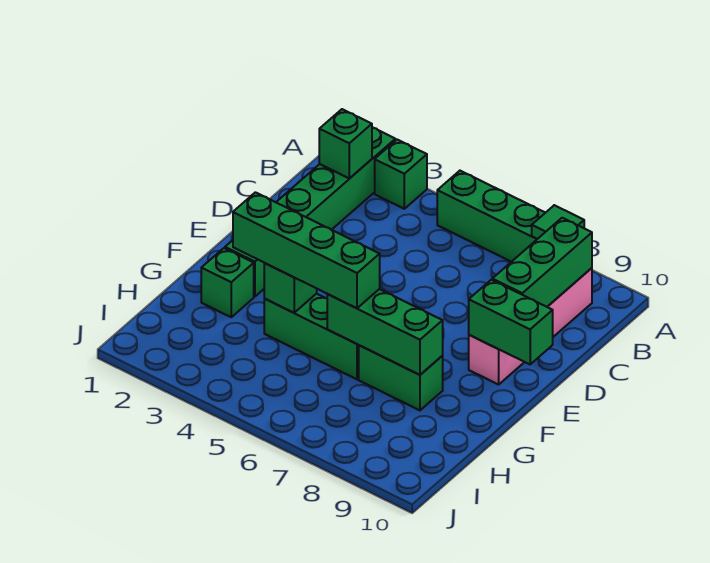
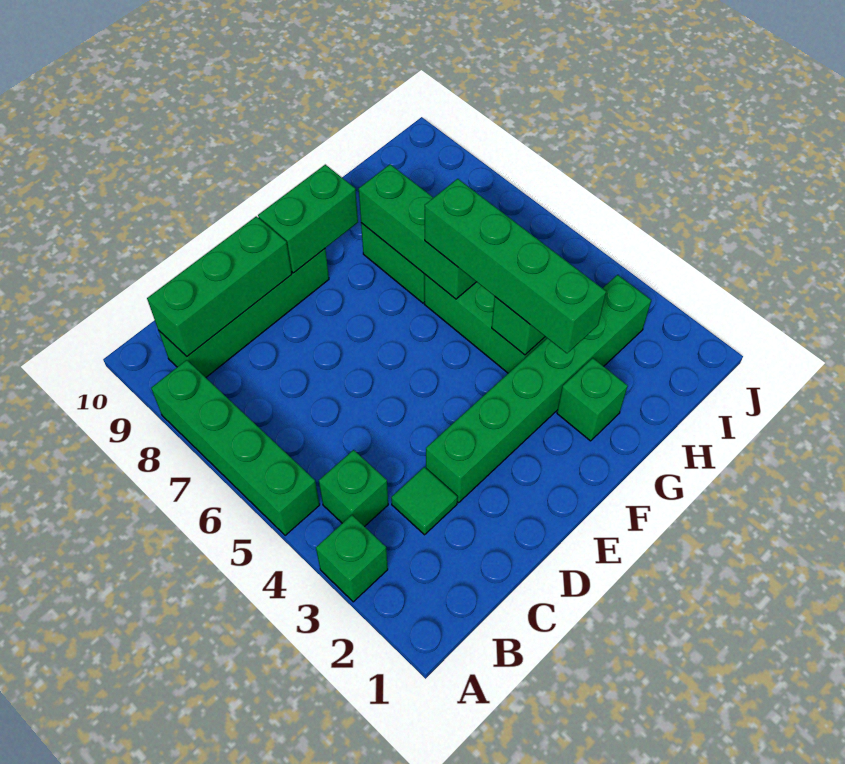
green 1x6 brick [225,127,395,297] -> green 1x6 brick moved to [426,275,651,502]
green 1x1 tile [532,205,584,239] -> green 1x1 tile moved to [391,467,457,535]
green 1x1 brick [319,109,372,179] -> green 1x1 brick moved to [319,450,388,527]
pink 1x4 brick [469,268,592,385] -> green 1x4 brick [159,249,329,377]
green 1x2 brick [469,280,553,364] -> green 1x2 brick turned to [258,165,358,273]

